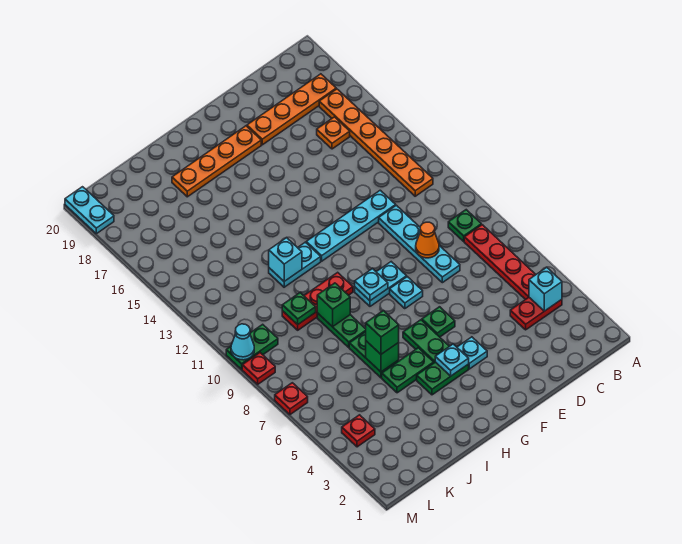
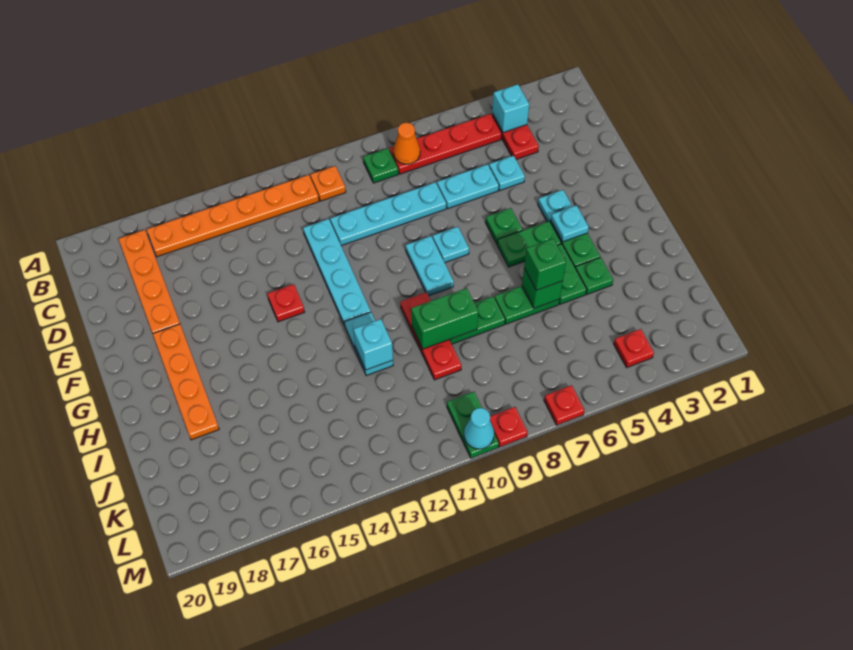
orange 1x1 plate [317,117,350,149] -> orange 1x1 plate moved to [310,166,346,201]
orange 1x1 cone [416,222,439,258] -> orange 1x1 cone moved to [393,123,420,164]
none -> red 1x1 plate [268,284,304,322]
cyan 1x1 plate [355,269,388,301] -> cyan 1x1 plate moved to [489,156,525,190]
green 1x1 brick [317,283,350,327] -> green 1x2 brick [411,288,478,349]
green 1x1 plate [282,293,316,325] -> green 1x1 plate moved to [575,257,613,294]
cyan 1x2 plate [65,187,114,234] -> cyan 1x2 plate moved to [437,164,499,209]

